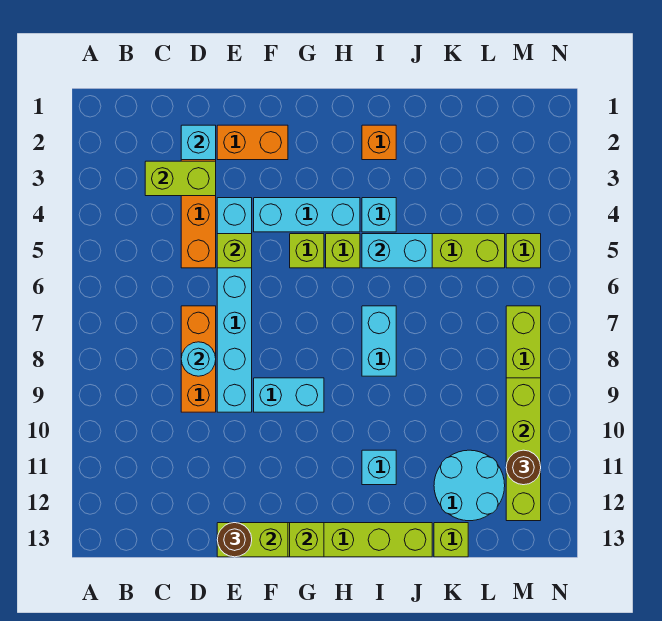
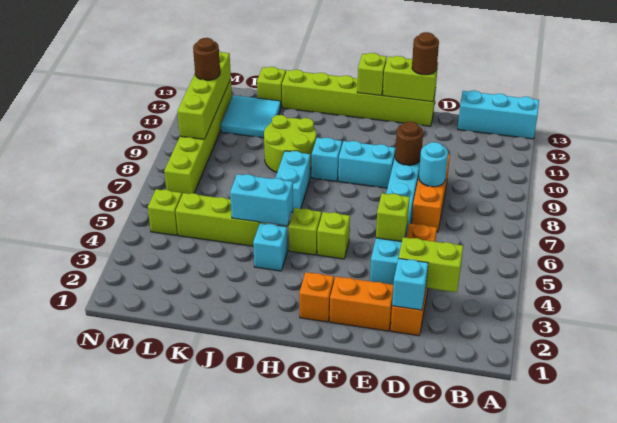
none -> brown 1x1 round brick [395,122,423,165]
cyan 1x3 brick [254,198,360,232] -> cyan 1x3 brick moved to [458,90,539,139]
orange 1x1 brick [362,125,396,160] -> orange 1x1 brick moved to [299,272,334,322]
none -> lime 2x2 round brick [264,115,316,173]
cyan 1x1 brick [362,450,396,485] -> cyan 1x1 brick moved to [312,138,342,182]
cyan 2x2 round brick [434,450,505,521] -> cyan 2x2 tile [221,95,281,138]

